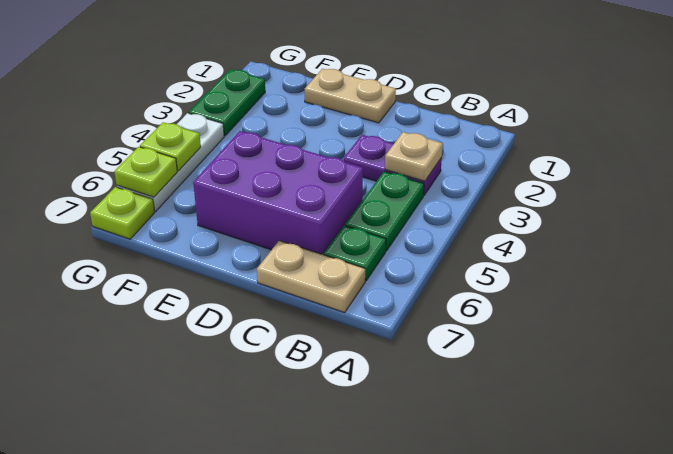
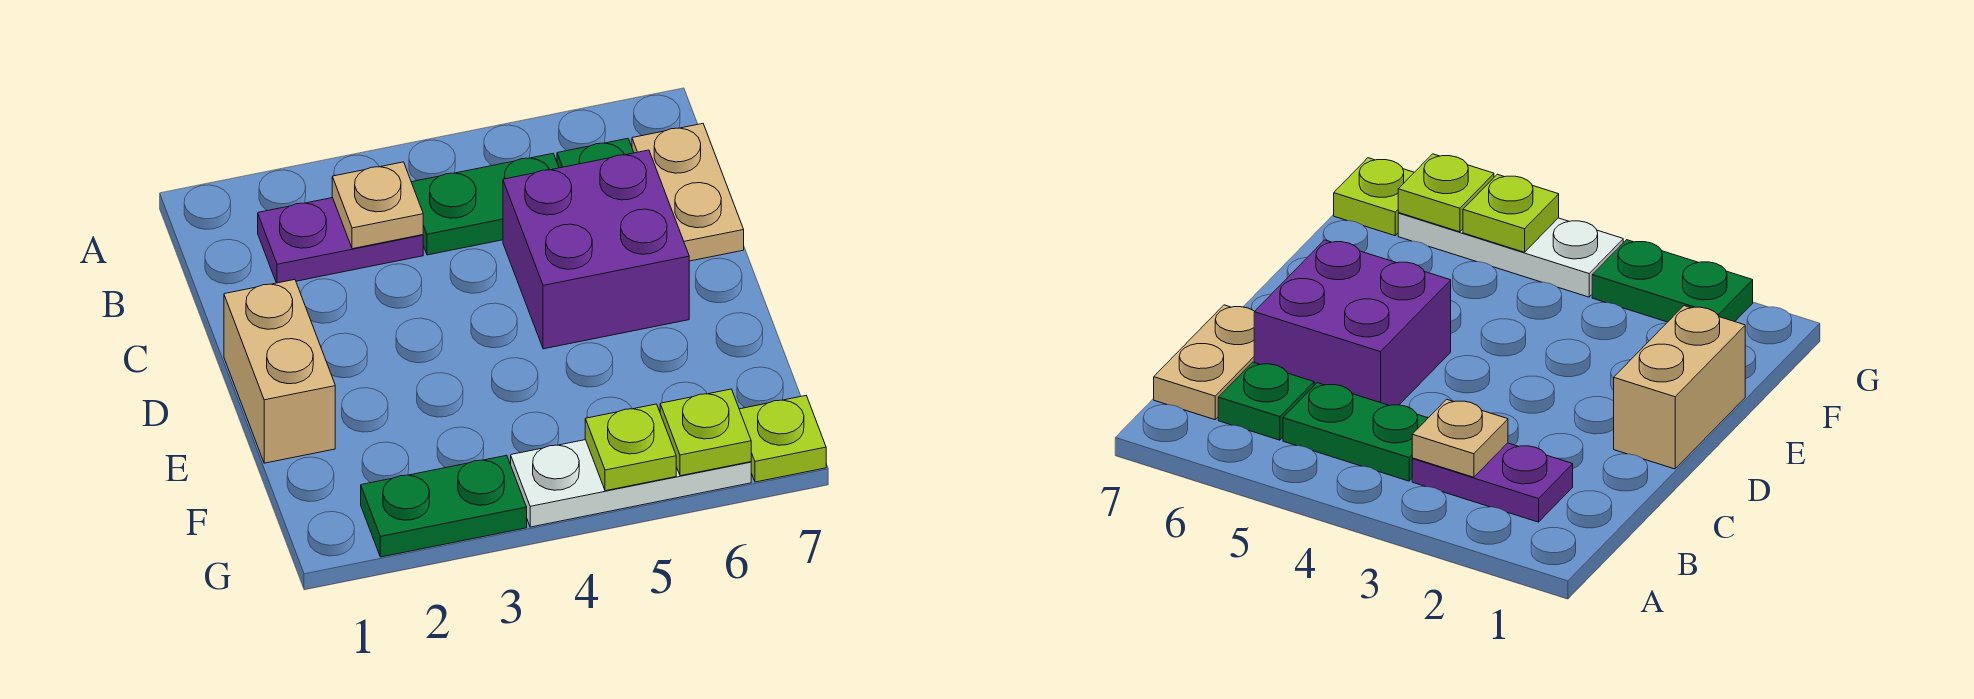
purple 1x2 plate [344,135,442,195] -> purple 1x2 plate turned to [258,198,423,283]
purple 2x3 brick [193,131,363,255] -> purple 2x2 brick [503,150,689,349]
tan 1x2 plate [305,69,396,123] -> tan 1x2 brick [224,280,335,463]

